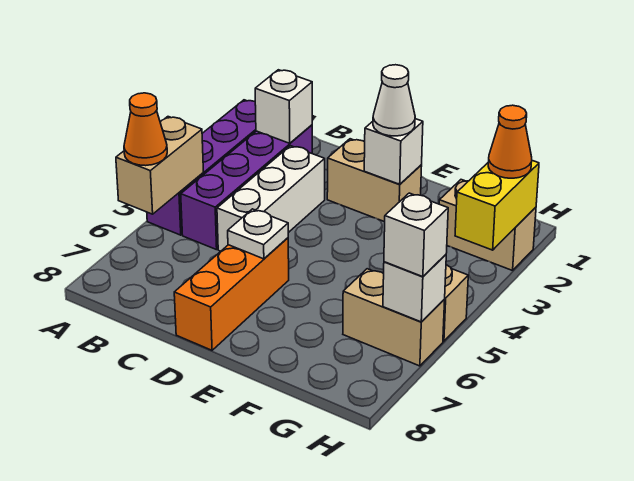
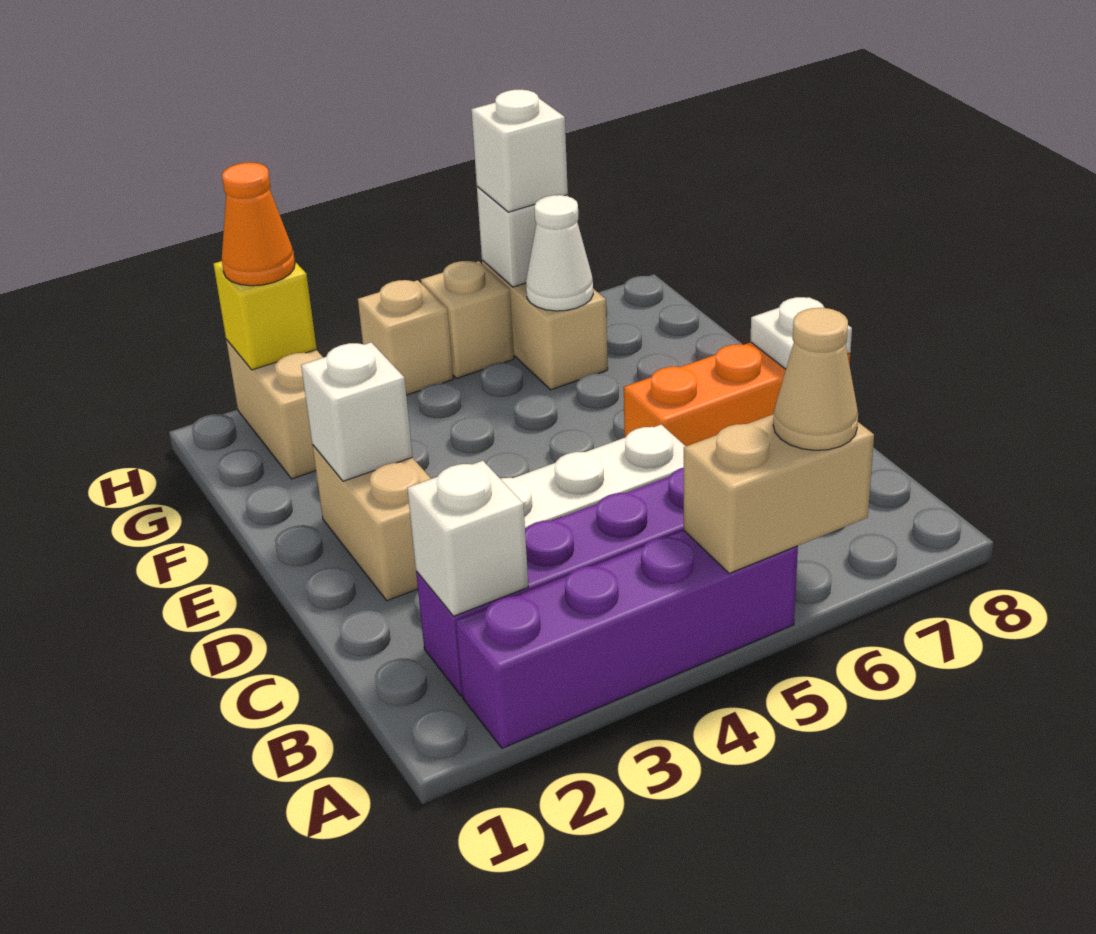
orange 1x1 cone [124,93,167,166] -> tan 1x1 cone [773,308,858,450]
white 1x1 plate [228,209,288,259] -> white 1x1 plate moved to [750,297,852,369]
white 1x1 cone [373,65,415,136] -> white 1x1 cone moved to [526,195,593,311]
yellow 1x2 brick [455,161,539,250] -> yellow 1x1 brick [213,261,317,370]
none -> tan 1x1 brick [358,280,453,395]

